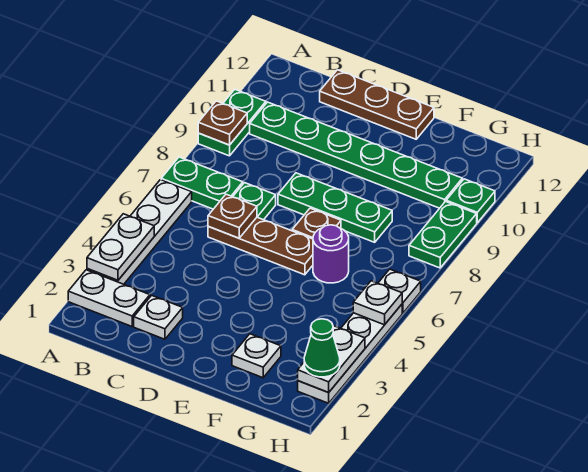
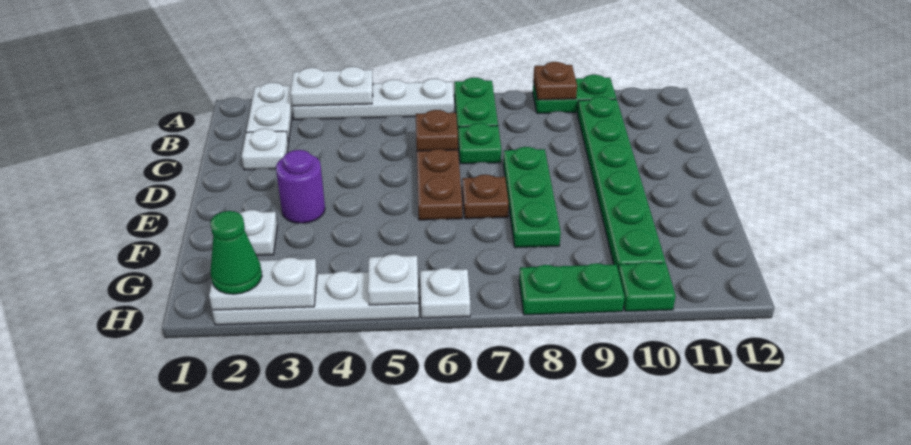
brown 1x3 plate [320,70,434,139] -> none
purple 1x1 round brick [313,225,349,283] -> purple 1x1 round brick moved to [276,150,325,223]

